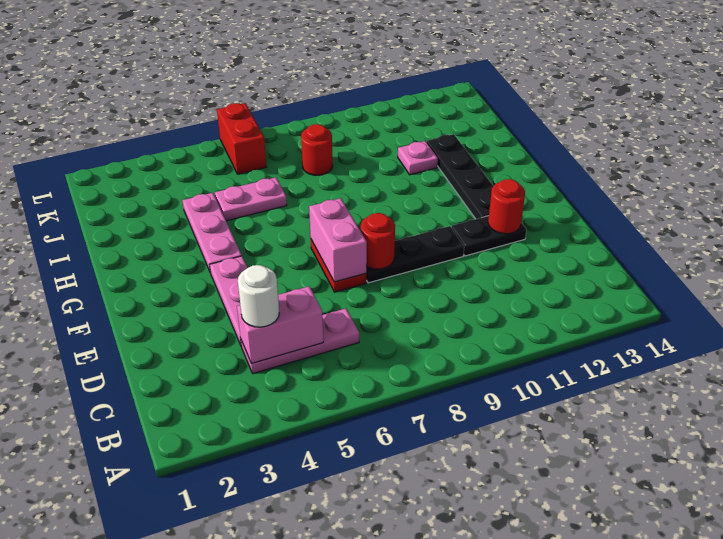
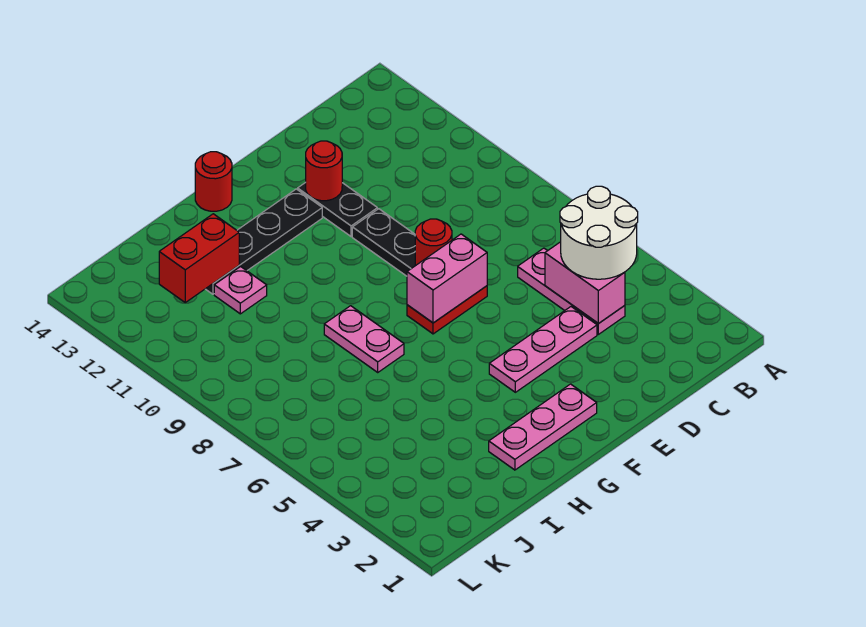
white 1x1 round brick [238,265,279,327] -> white 2x2 round brick [560,186,638,279]
pink 1x3 plate [182,193,242,273] -> pink 1x3 plate moved to [489,384,597,470]
pink 1x2 plate [215,177,287,221] -> pink 1x2 plate moved to [324,306,404,372]
red 1x1 round brick [301,124,333,175] -> red 1x1 round brick moved to [195,152,232,211]
red 1x2 brick [217,103,266,174] -> red 1x2 brick moved to [159,214,239,302]

